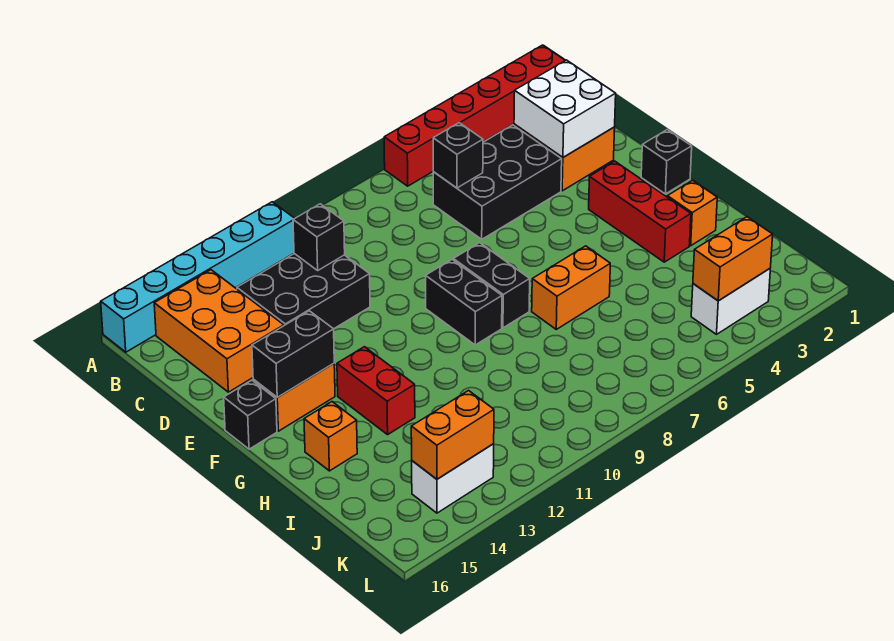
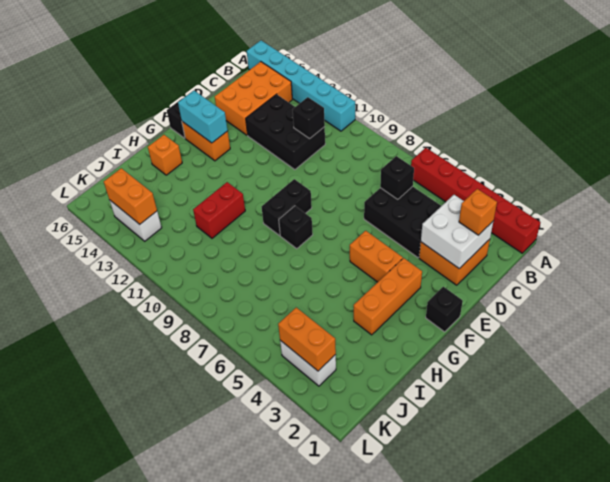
red 1x3 brick [589,161,691,262] -> orange 1x3 brick [354,258,422,335]
black 1x2 brick [453,243,530,328] -> black 1x1 brick [279,206,313,249]
black 1x2 brick [252,311,334,397] -> cyan 1x2 brick [178,91,228,143]
red 1x2 brick [337,347,415,435] -> red 1x2 brick moved to [193,182,245,238]
orange 1x1 brick [667,180,717,246] -> orange 1x1 brick moved to [459,189,497,235]
orange 1x2 brick [532,246,610,329] -> orange 1x2 brick moved to [350,231,403,282]

